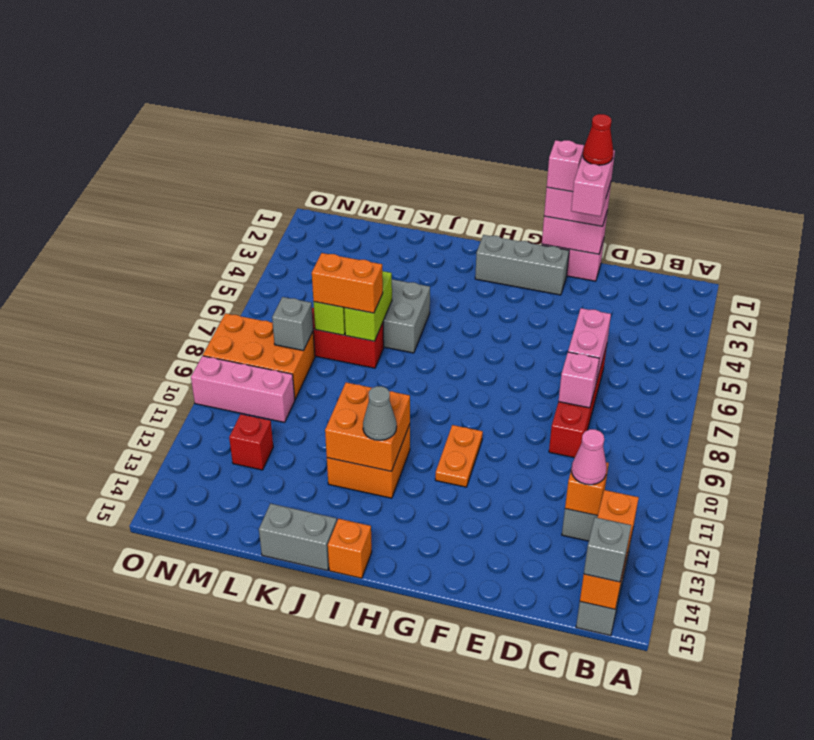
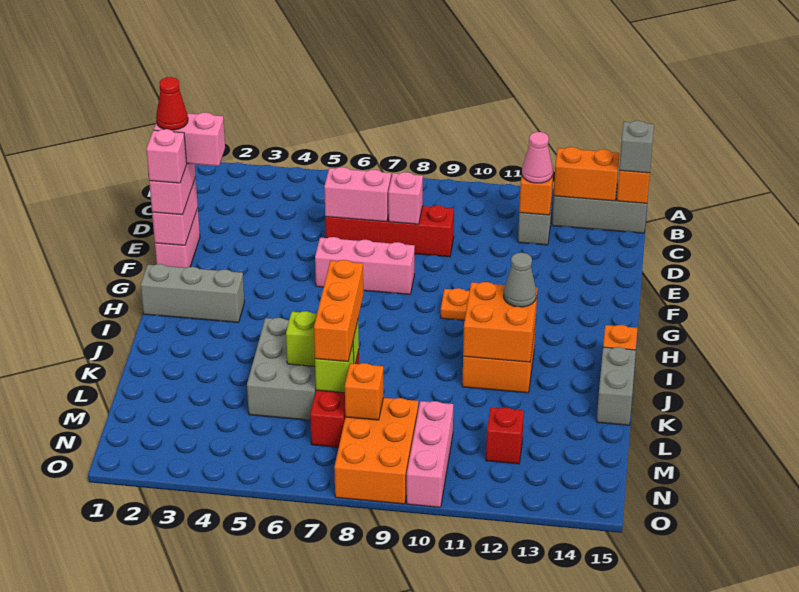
grey 1x3 brick [475,235,569,295] -> grey 1x3 brick turned to [141,264,244,323]
none -> pink 1x3 brick [315,237,415,294]
orange 1x2 brick [312,253,383,313] -> orange 1x3 brick [314,260,363,362]
grey 1x1 brick [272,297,313,351] -> orange 1x1 brick [345,363,383,420]

